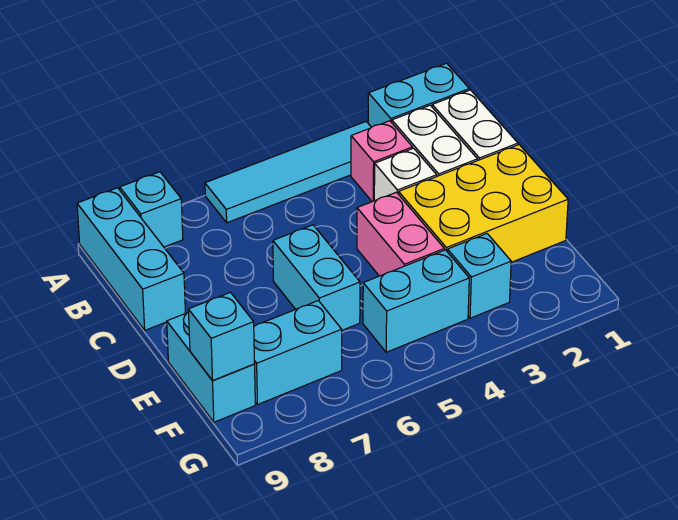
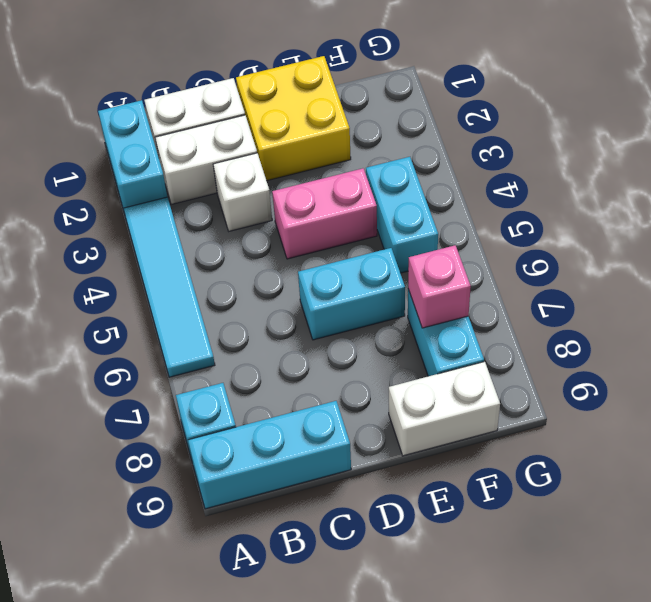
pink 1x1 brick [351,121,413,202] -> pink 1x1 brick moved to [408,245,471,328]
yellow 2x3 brick [399,145,568,262] -> yellow 2x2 brick [236,56,351,181]
cyan 1x2 brick [167,312,255,422] -> white 1x2 brick [389,362,500,456]
cyan 1x1 brick [448,234,511,318] -> none
cyan 1x1 brick [188,292,255,381] -> none

